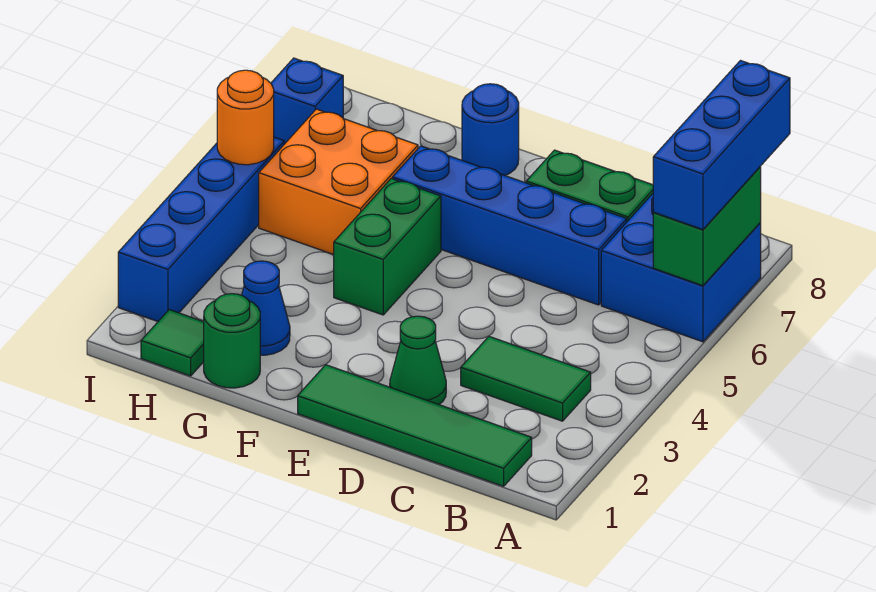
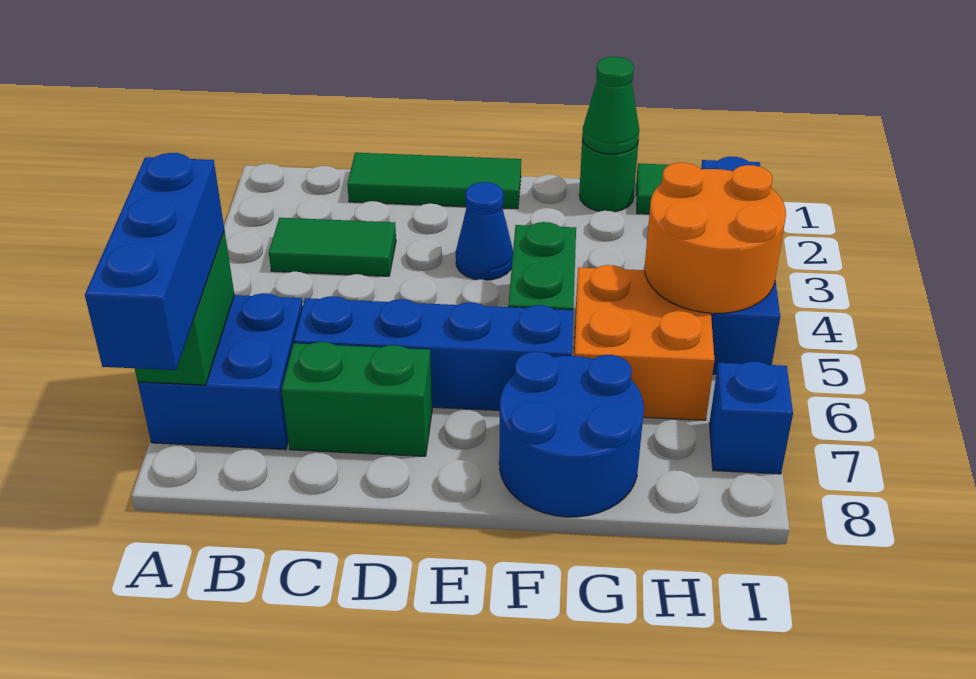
green 1x4 tile [298,365,532,486] -> green 1x3 tile [347,153,521,209]
green 1x1 cone [390,316,446,404] -> green 1x1 cone moved to [582,57,639,154]
blue 1x1 round brick [462,84,519,175] -> blue 2x2 round brick [499,352,644,517]
blue 1x1 cone [242,261,290,355] -> blue 1x1 cone moved to [456,182,513,280]
orange 1x1 round brick [217,70,274,165] -> orange 2x2 round brick [644,163,786,313]

